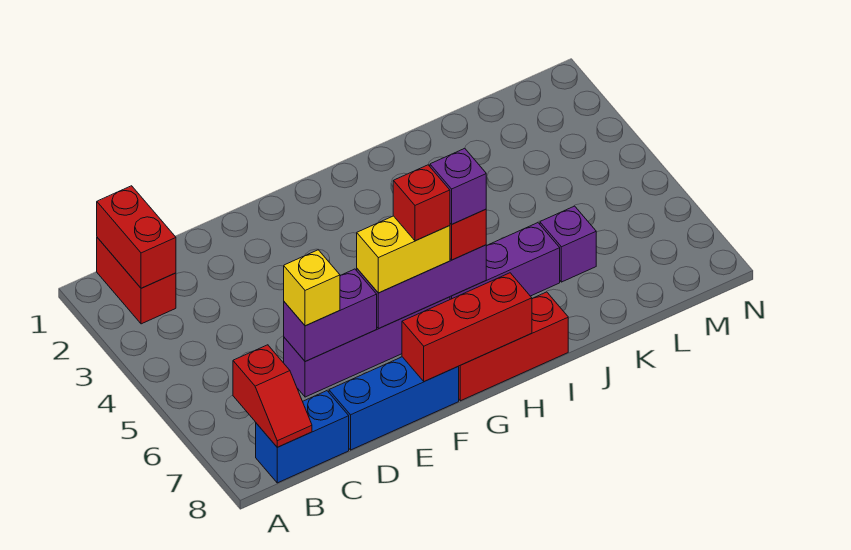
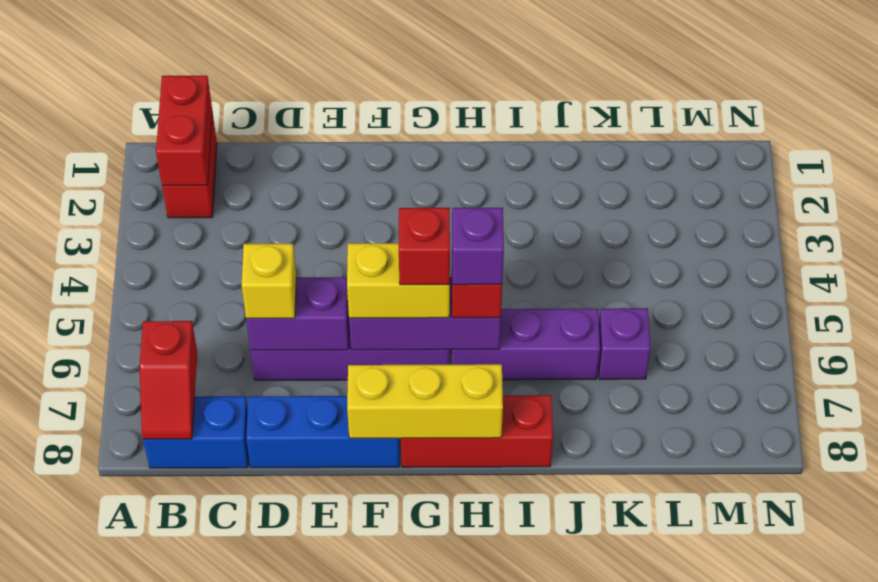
red 1x3 brick [402,273,532,382] -> yellow 1x3 brick [347,364,503,438]

